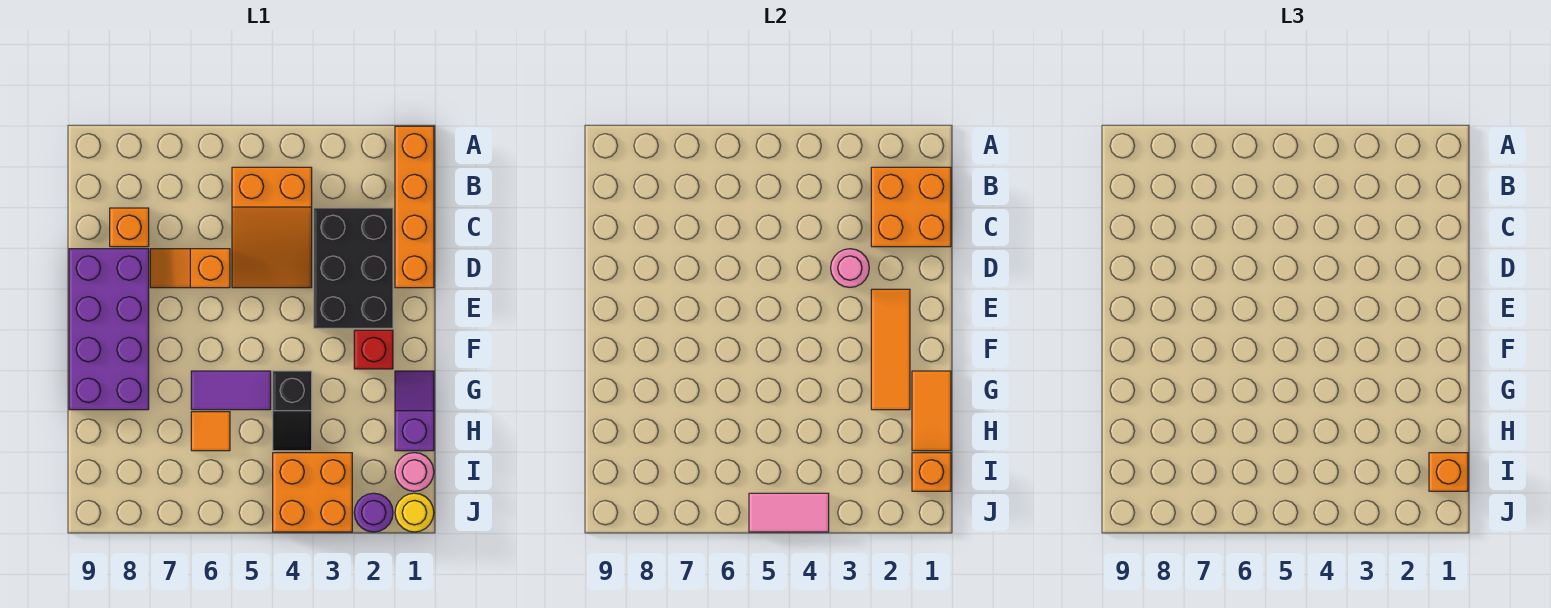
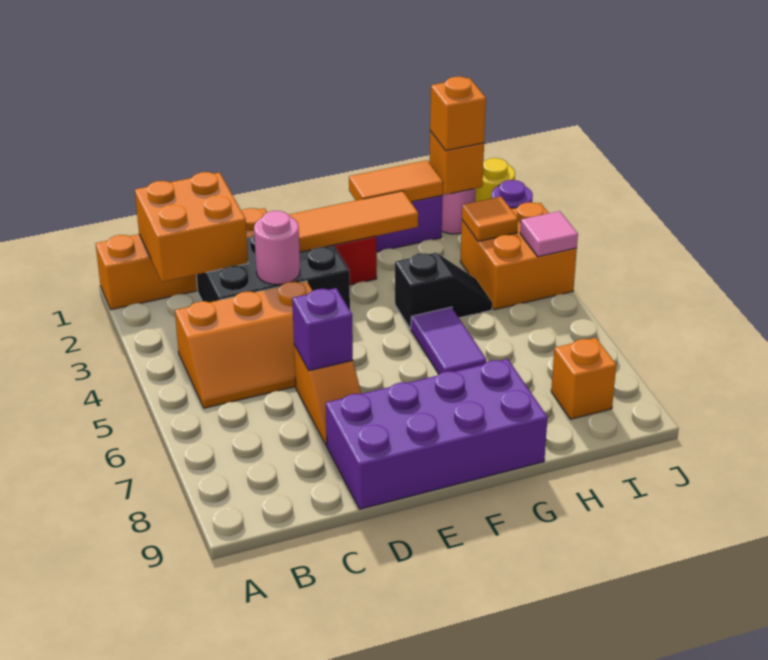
orange 2x3 slope [232,167,312,288] -> orange 2x3 slope turned to [175,281,312,408]
orange 1x1 brick [110,208,149,247] -> orange 1x1 brick moved to [551,338,616,419]
none -> purple 1x1 brick [292,288,353,371]
orange 1x1 tile [191,412,230,451] -> orange 1x1 tile moved to [462,197,518,241]
pink 1x2 tile [749,493,829,532] -> pink 1x1 tile [520,211,578,257]

